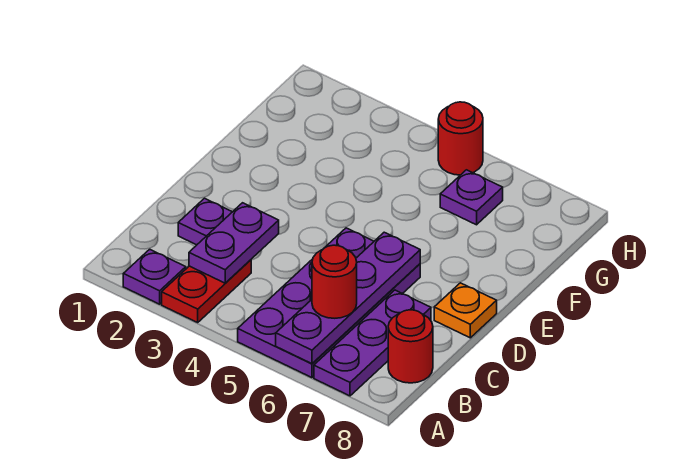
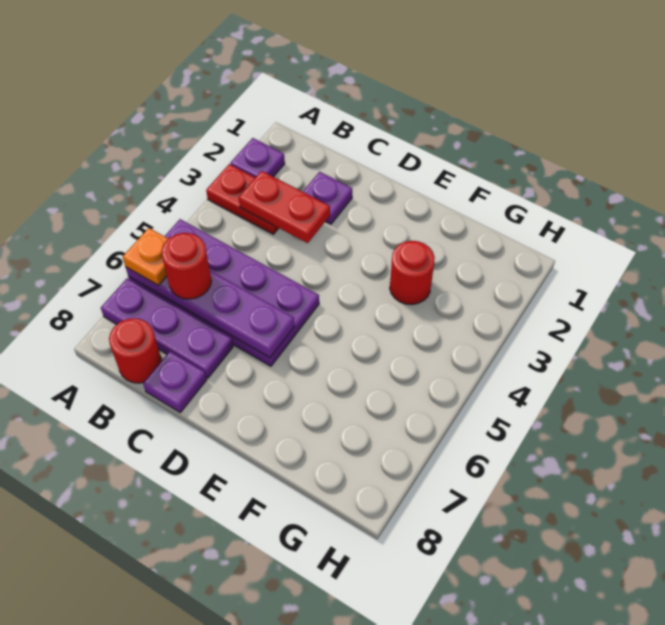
purple 1x2 plate [189,203,279,283] -> red 1x2 plate [239,171,330,243]
orange 1x1 plate [434,283,497,338] -> orange 1x1 plate moved to [123,228,168,285]
purple 1x1 plate [440,170,503,225] -> purple 1x1 plate moved to [143,351,206,412]
red 1x1 round brick [438,102,483,175] -> red 1x1 round brick moved to [390,241,435,305]

